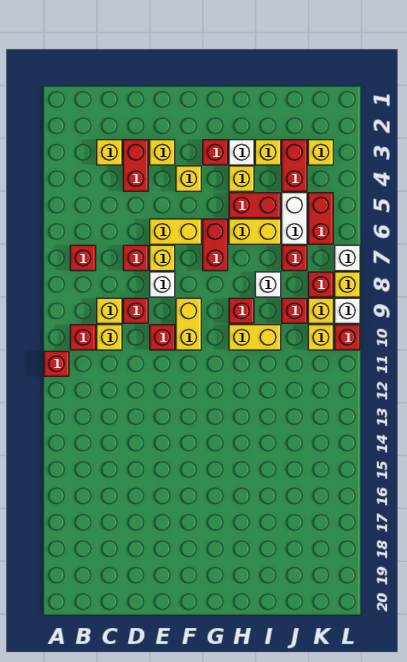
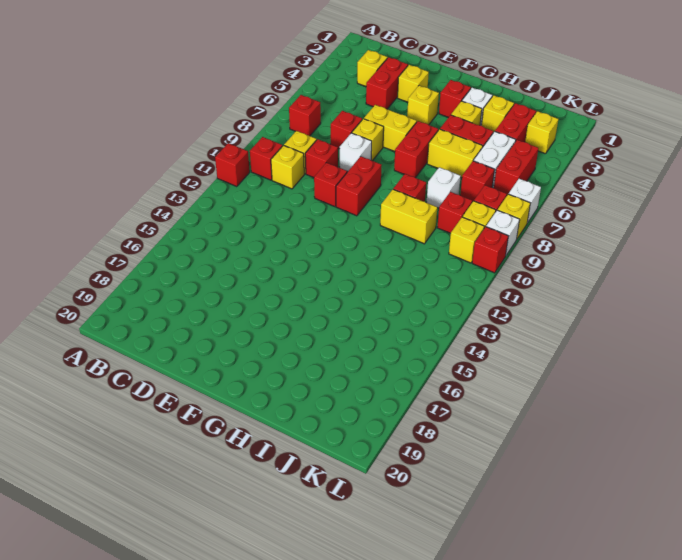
yellow 1x2 brick [176,298,201,350] -> red 1x2 brick [336,156,382,216]

